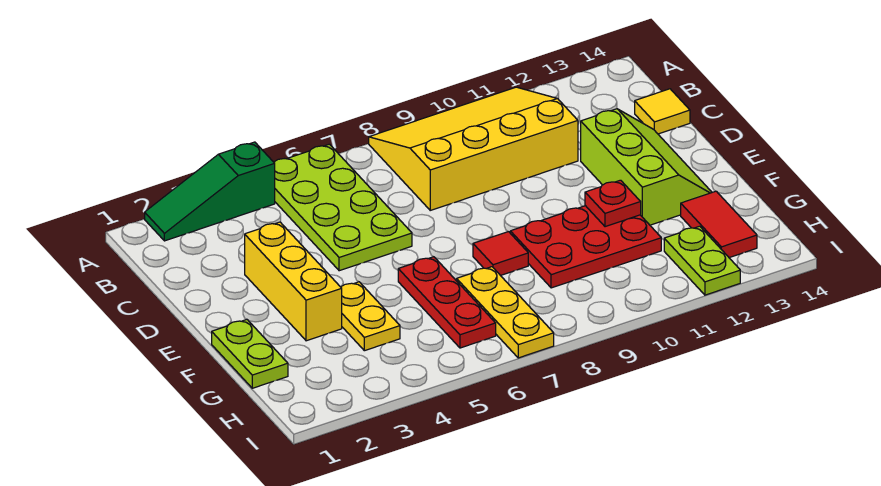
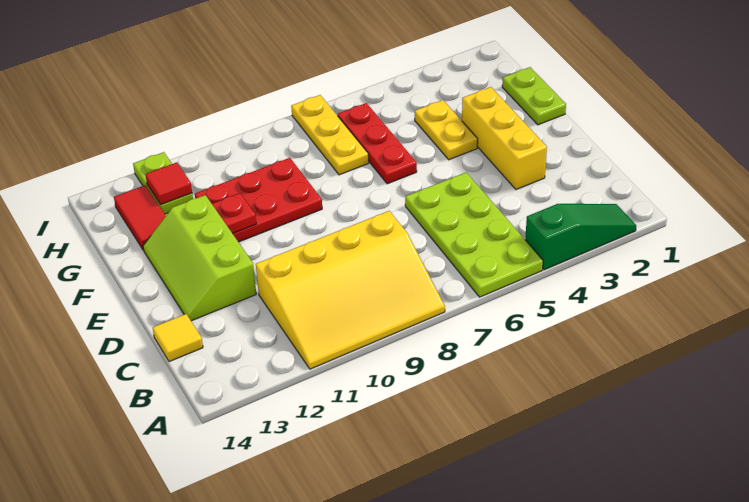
red 1x1 tile [473,232,528,276] -> red 1x1 tile moved to [145,162,192,205]

